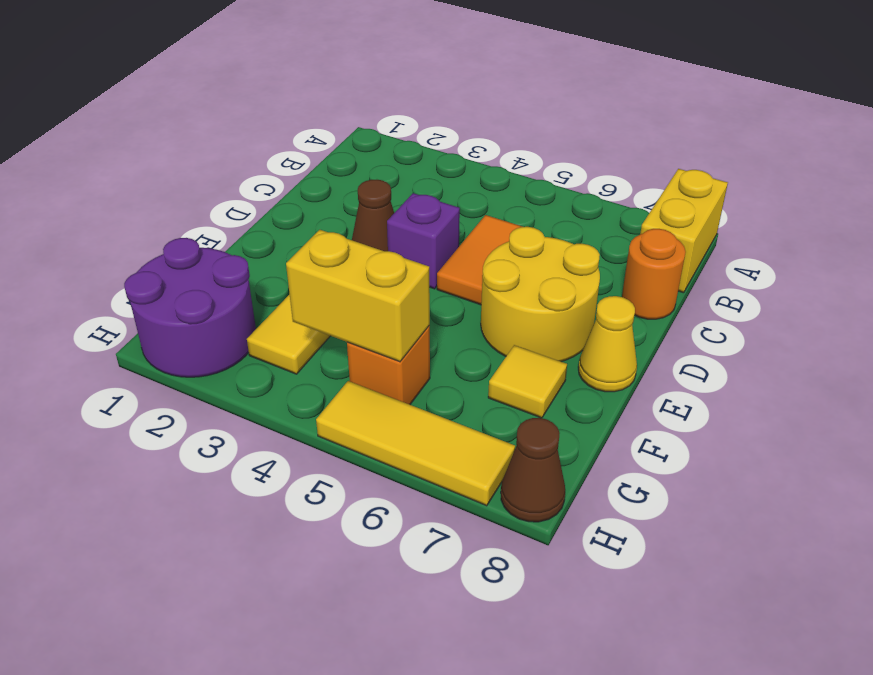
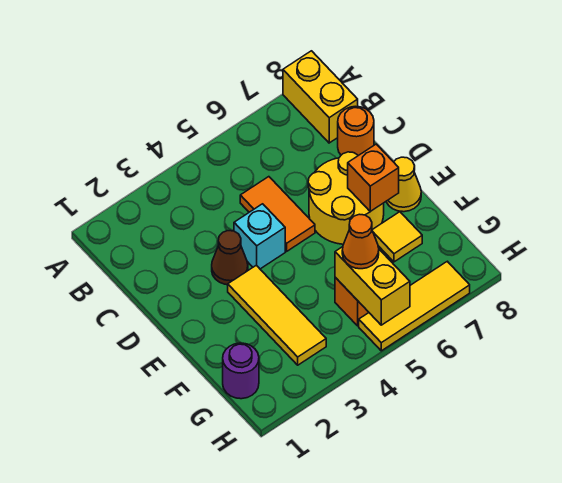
purple 1x1 brick [387,193,460,289] -> cyan 1x1 brick [234,204,285,269]
none -> orange 1x1 brick [348,144,399,212]
purple 2x2 round brick [124,238,256,377] -> purple 1x1 round brick [223,343,259,399]
yellow 1x2 brick [286,230,430,362] -> yellow 1x2 brick turned to [335,247,410,325]
none -> orange 1x1 cone [342,214,379,269]
brown 1x1 cone [501,418,565,522] -> none

